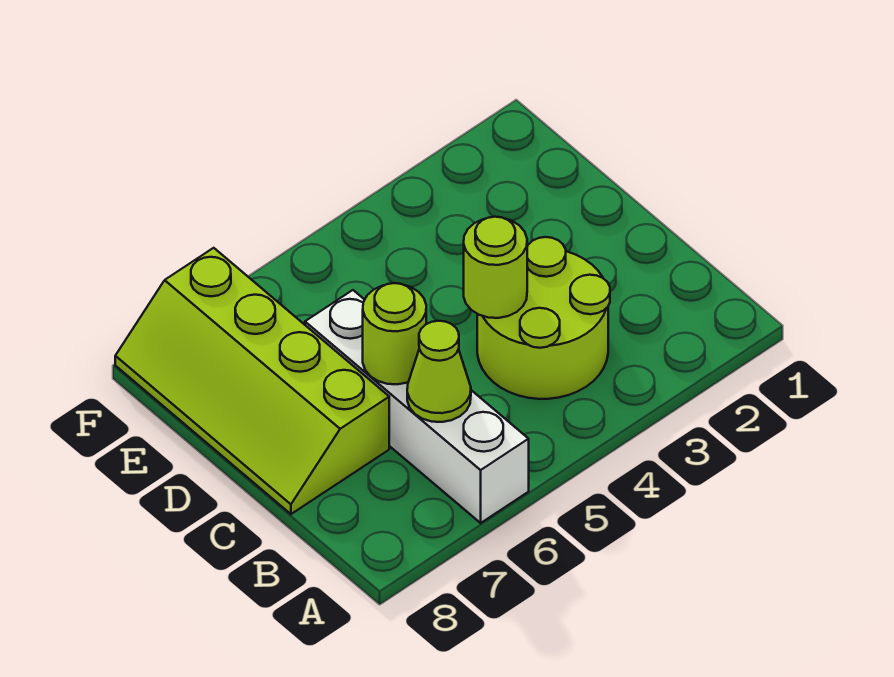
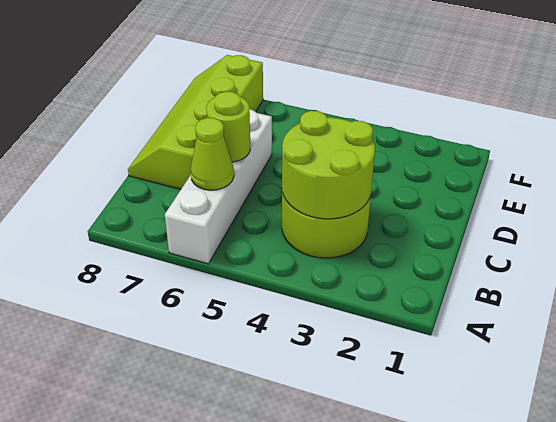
lime 1x1 round brick [464,217,527,318] -> lime 2x2 round brick [282,111,375,219]

